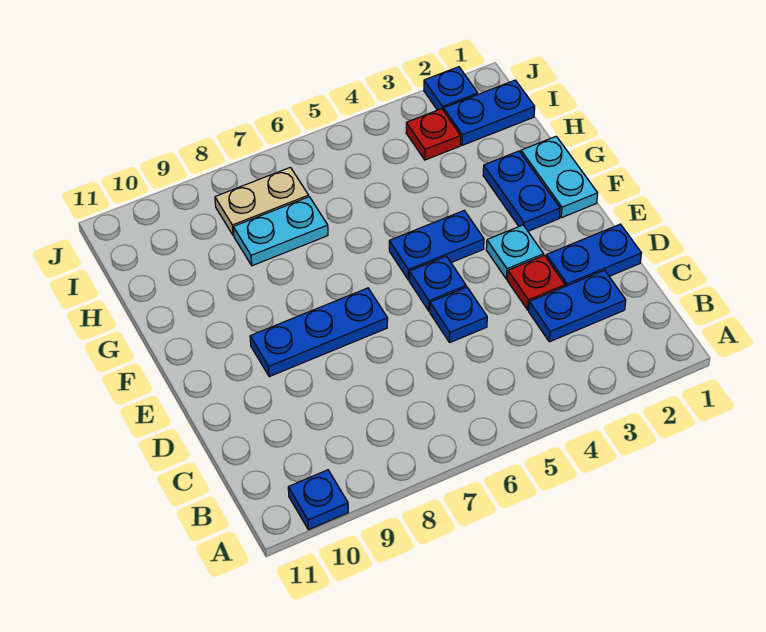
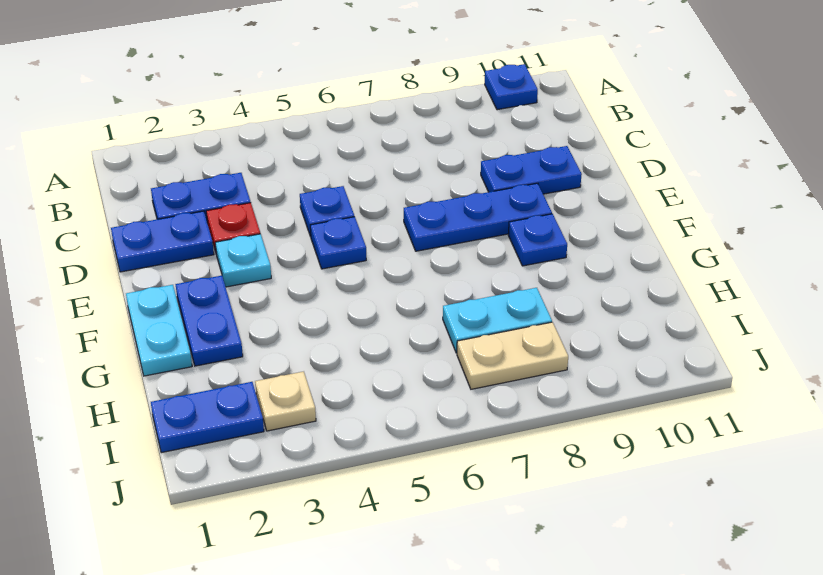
blue 1x2 plate [389,211,484,280] -> blue 1x2 plate moved to [481,146,582,194]
red 1x1 plate [406,109,461,160] -> tan 1x1 plate [255,372,316,431]
blue 1x1 plate [424,67,478,110] -> blue 1x1 plate moved to [508,214,567,266]

